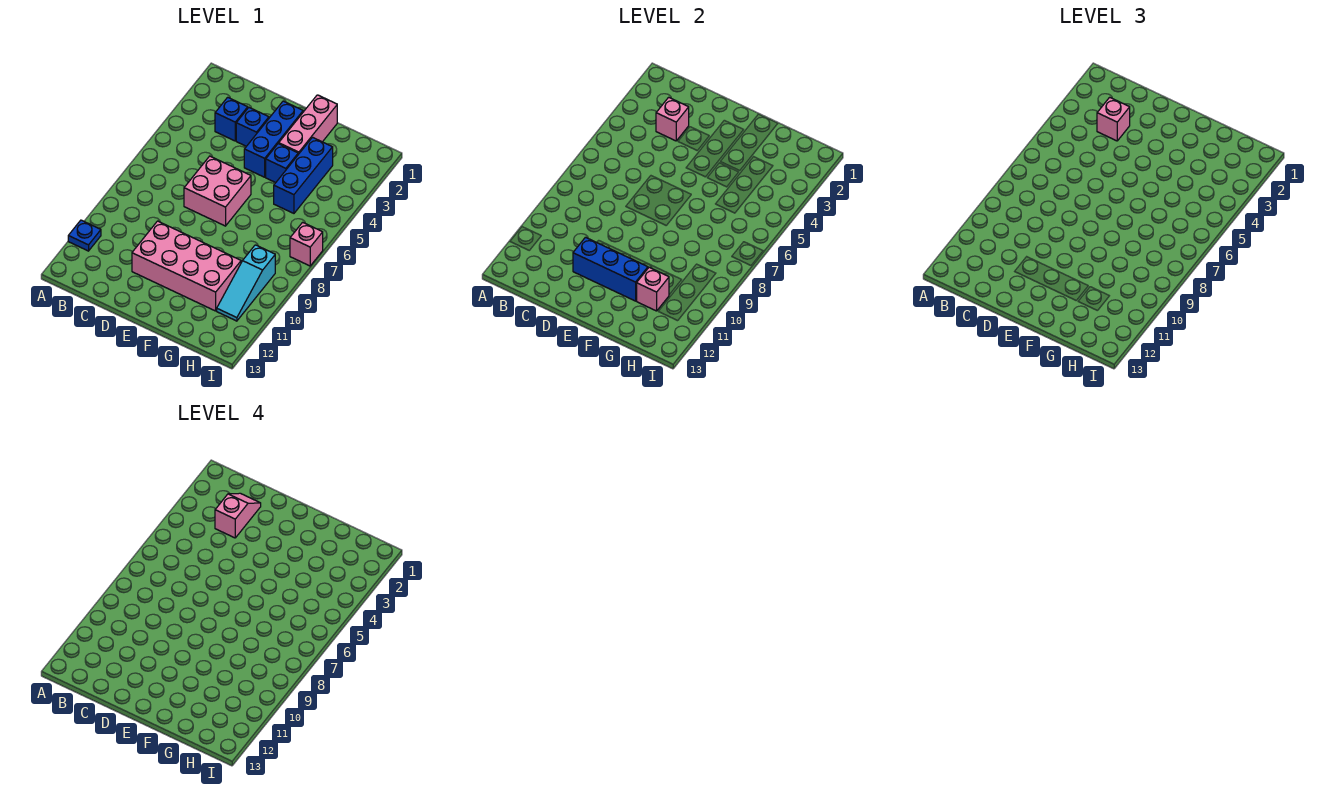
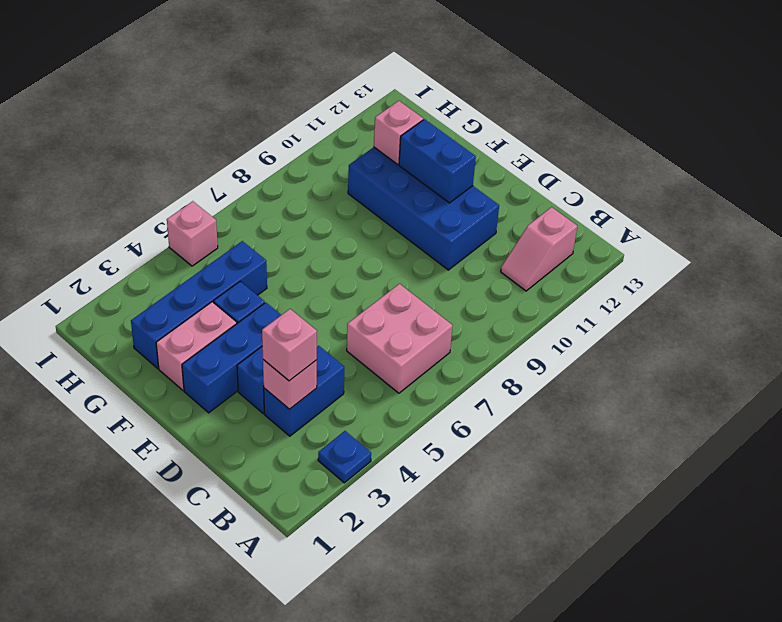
blue 1x1 plate [68,220,101,251] -> blue 1x1 plate moved to [318,431,371,483]
pink 1x2 slope [215,493,261,538] -> pink 1x2 slope moved to [501,207,577,291]
blue 1x1 brick [215,97,248,141] -> blue 1x2 brick [264,346,344,436]
pink 2x2 brick [184,156,251,226] -> pink 2x2 brick moved to [347,284,453,393]
pink 2x4 brick [132,221,241,311] -> blue 2x4 brick [348,147,499,270]
blue 1x3 brick [573,237,648,301] -> blue 1x2 brick [399,119,476,203]
pink 1x3 brick [279,95,337,154] -> pink 1x2 brick [156,302,237,390]
blue 1x3 brick [274,137,333,213] -> blue 1x4 brick [131,241,267,368]
cyan 1x3 slope [217,245,275,321] -> none
pink 1x1 brick [290,222,323,266] -> pink 1x1 brick moved to [167,201,218,266]

